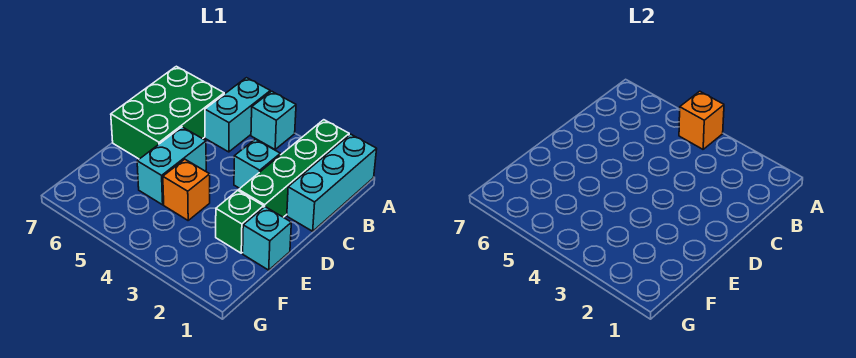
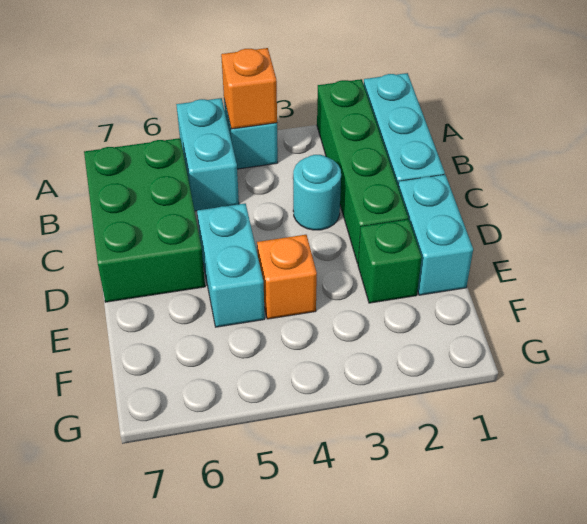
cyan 1x1 brick [234,139,280,188] -> cyan 1x1 round brick [293,155,341,230]
cyan 1x1 brick [243,207,291,270] -> cyan 1x2 brick [398,175,473,295]

